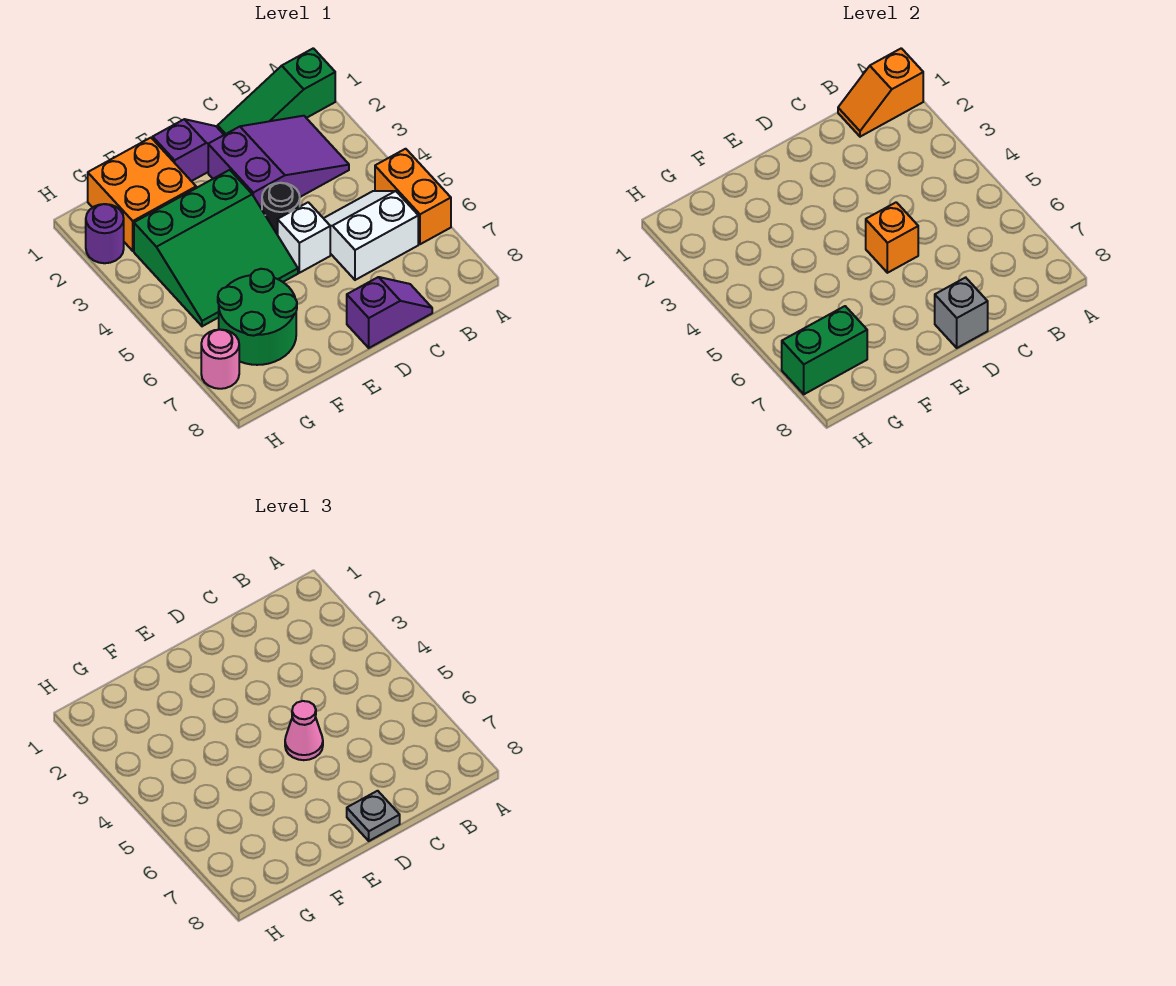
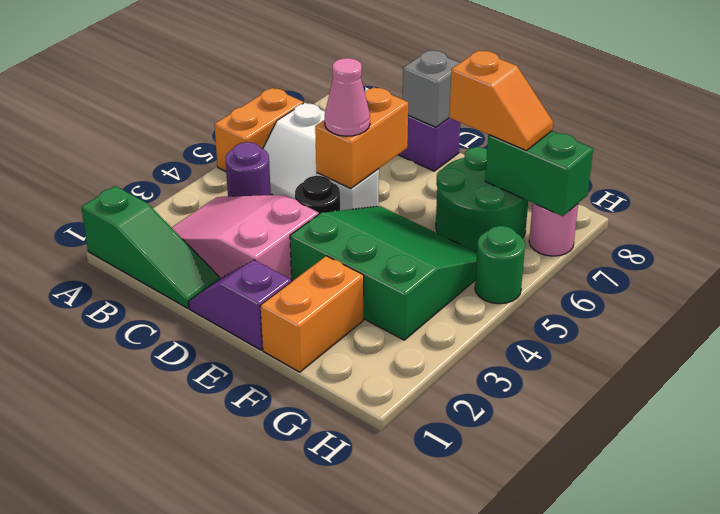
orange 1x2 slope [838,48,923,137] -> orange 1x2 slope moved to [449,51,553,151]
purple 2x3 slope [208,116,349,209] -> pink 2x3 slope [172,195,319,279]
orange 1x1 brick [866,202,918,273] -> orange 1x2 brick [315,87,408,188]
grey 1x1 plate [347,791,400,841] -> none
orange 2x2 brick [88,138,196,251] -> orange 1x2 brick [260,256,364,372]
purple 1x1 round brick [86,204,124,263] -> purple 1x1 round brick moved to [225,142,271,197]
none -> green 1x1 round brick [475,226,525,304]

